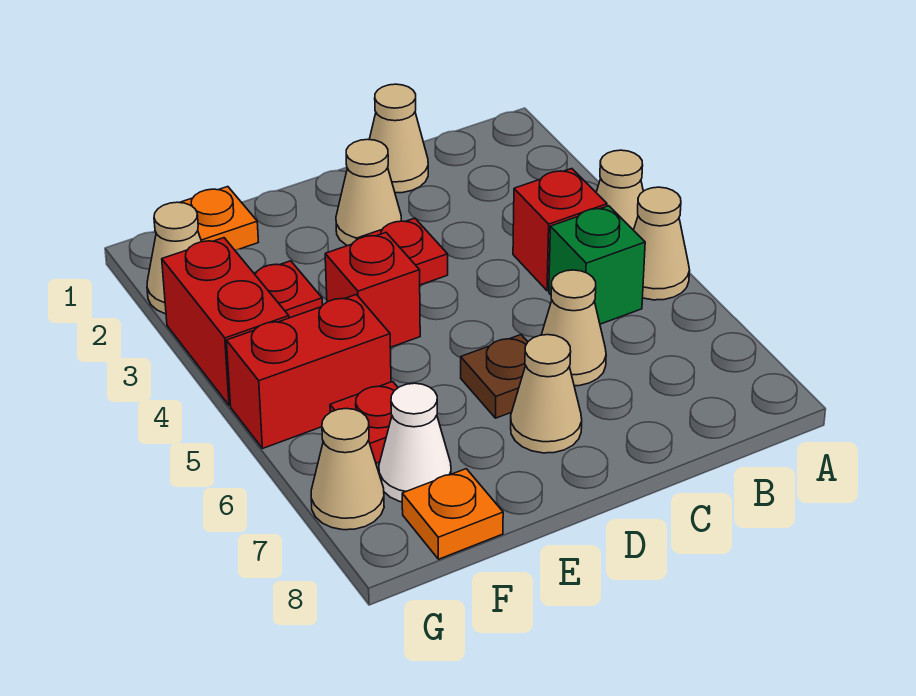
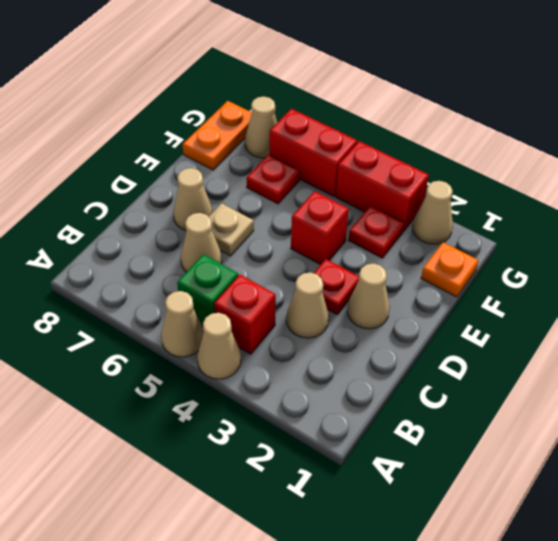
tan 1x1 cone [369,84,428,193] -> tan 1x1 cone moved to [286,273,329,338]
brown 1x1 plate [461,335,528,418] -> tan 1x1 plate [209,203,254,256]
red 1x2 brick [226,294,391,449] -> red 1x2 brick turned to [270,109,357,196]
white 1x1 cone [379,383,451,502] -> none
orange 1x1 plate [402,469,503,559] -> orange 1x2 plate [183,101,252,170]

